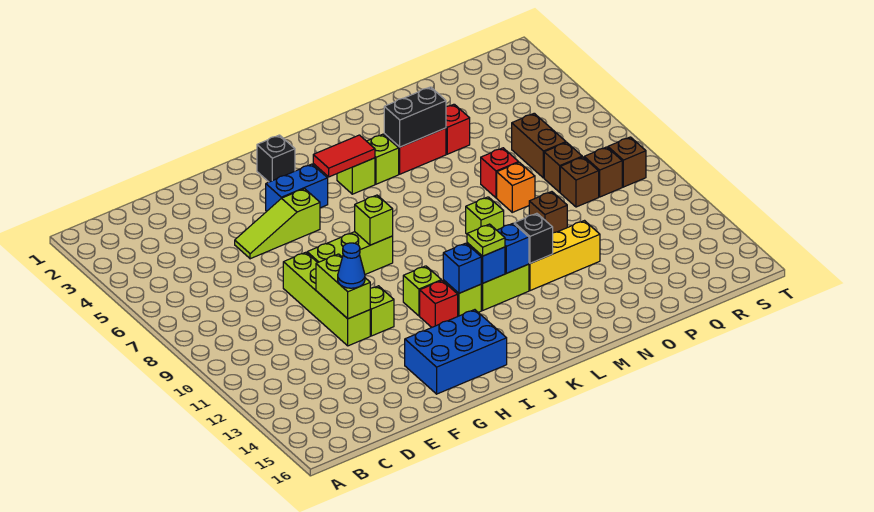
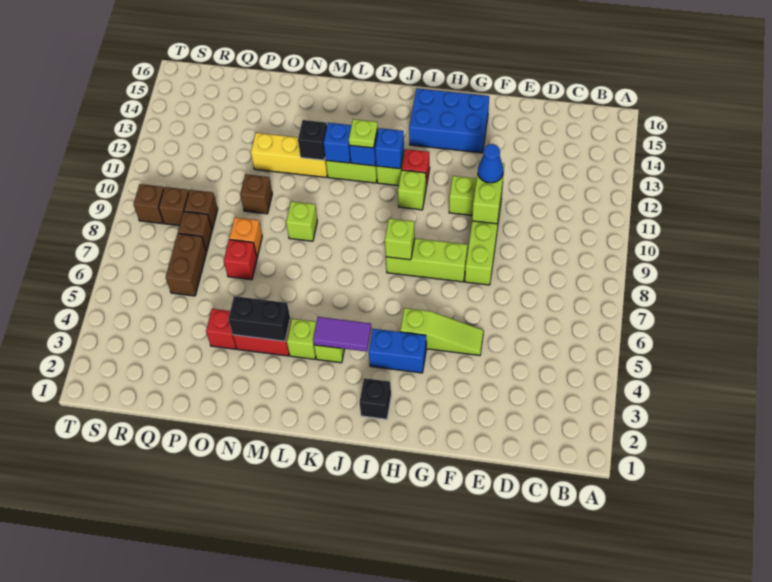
red 1x2 tile [313,135,375,177] -> purple 1x2 tile [313,317,371,352]

